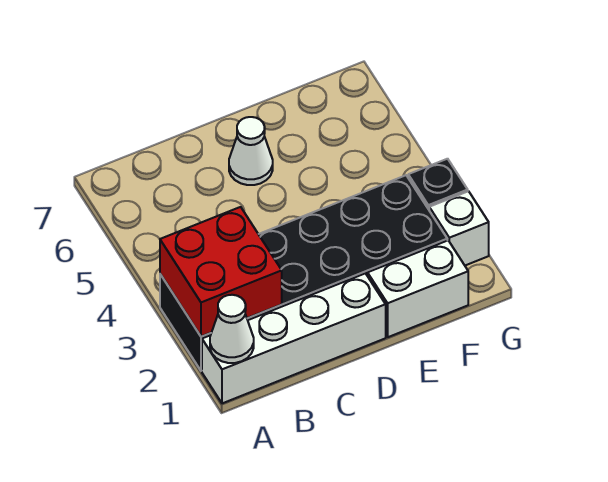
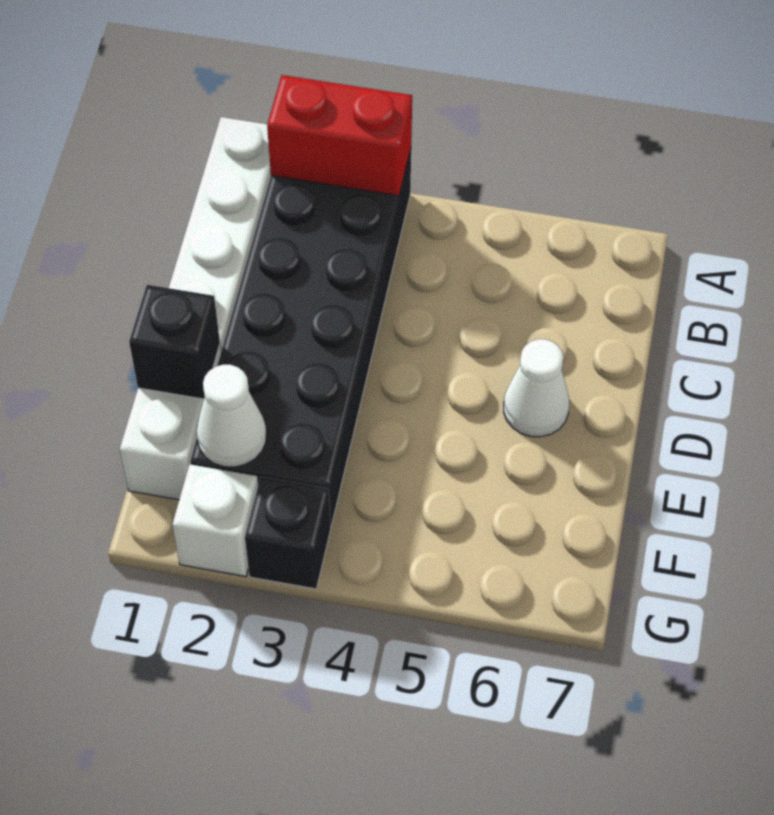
white 1x1 cone [210,295,254,363] -> white 1x1 cone moved to [196,365,266,467]
red 2x2 brick [160,207,282,337] -> red 1x2 brick [267,75,412,196]
none -> black 1x1 brick [129,285,220,399]

